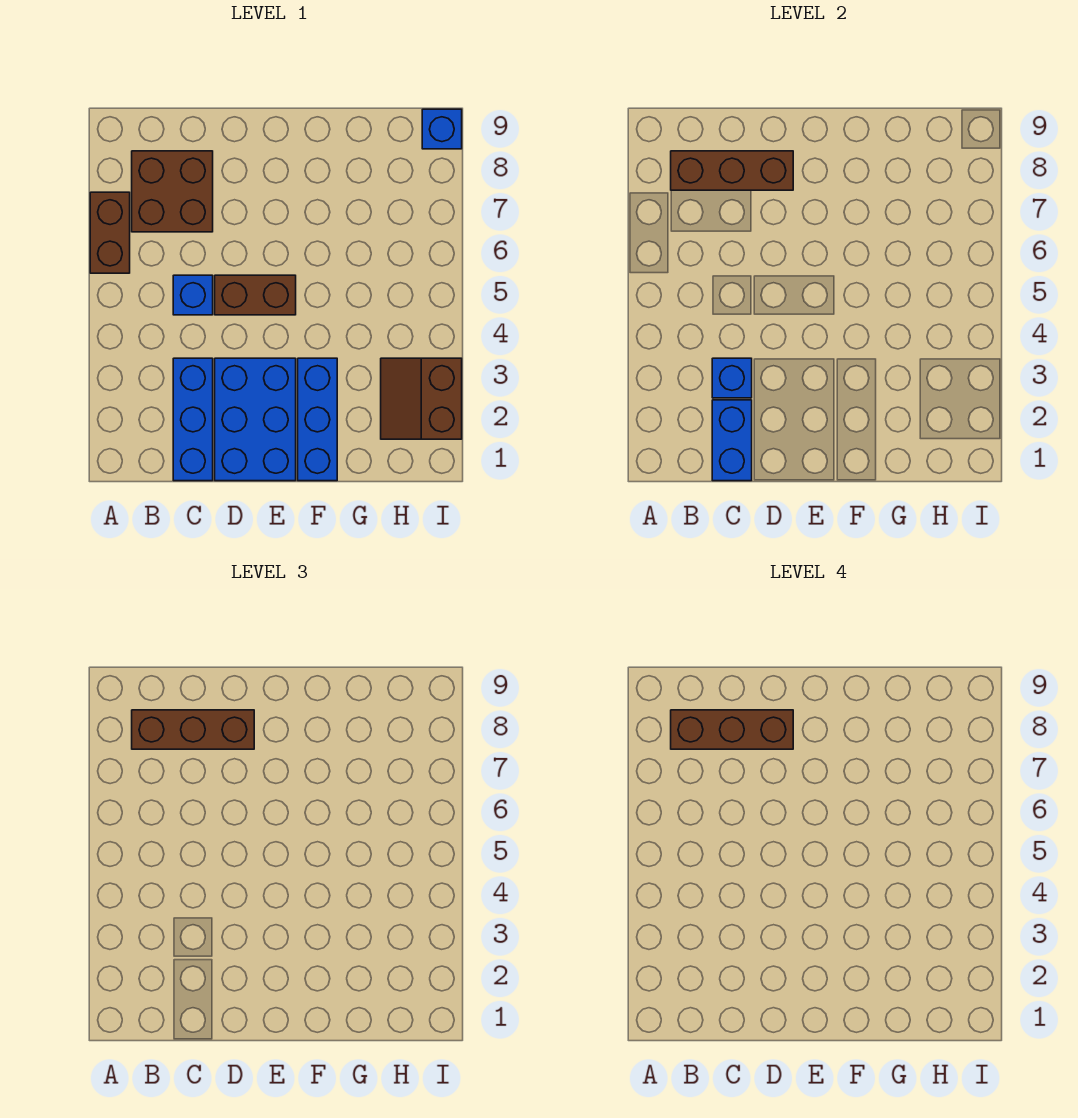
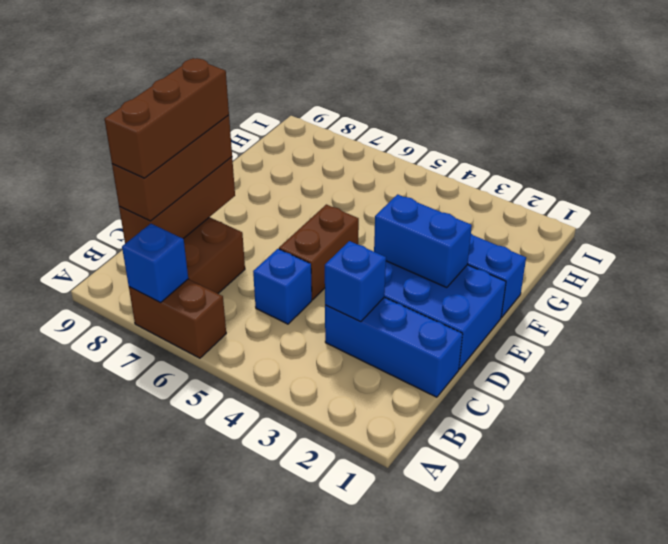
blue 1x2 brick [712,400,752,481] -> blue 1x2 brick moved to [374,194,472,288]
brown 2x2 slope [381,358,462,439] -> none
blue 1x1 brick [422,109,462,149] -> blue 1x1 brick moved to [122,224,188,303]

